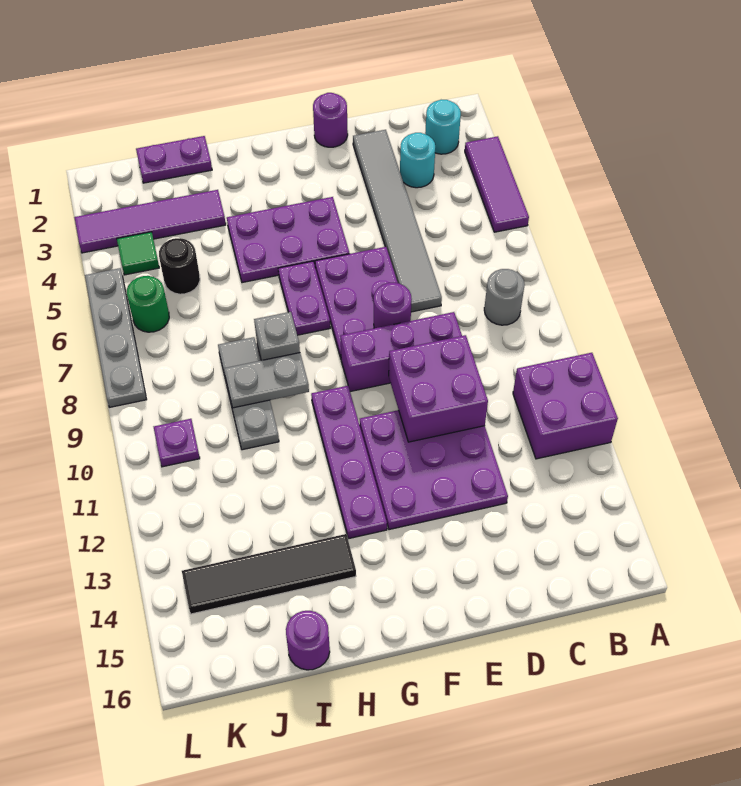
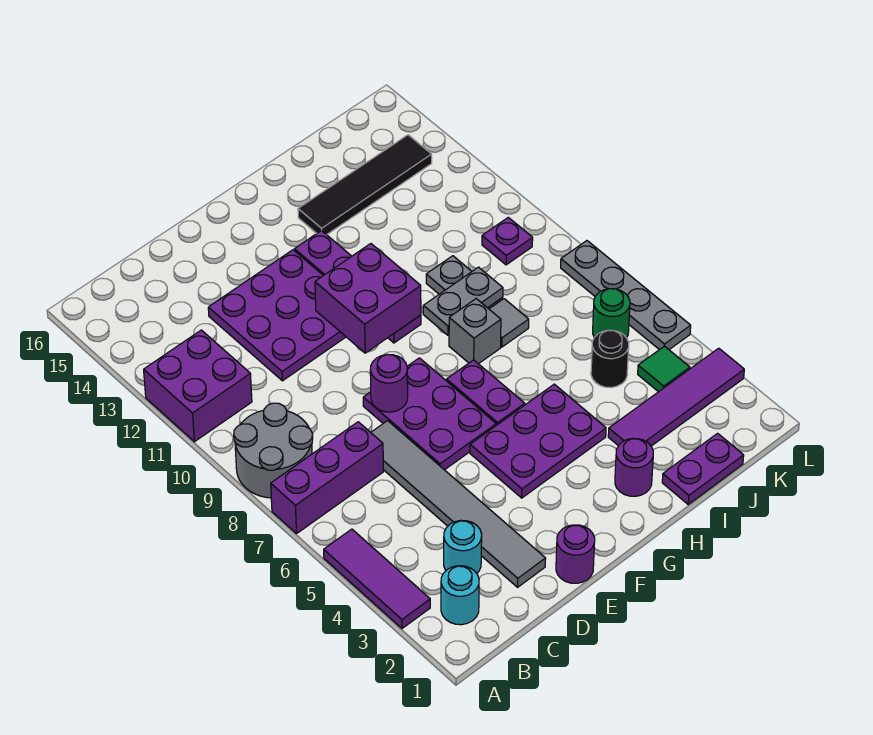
grey 1x1 round brick [484,269,525,325] -> grey 2x2 round brick [234,403,313,498]
purple 1x3 brick [341,312,462,392] -> purple 1x3 brick moved to [271,422,383,533]
purple 2x2 brick [389,335,488,442] -> purple 2x2 brick moved to [315,244,421,353]
purple 1x1 round brick [286,611,330,670] -> purple 1x1 round brick moved to [615,438,653,496]

